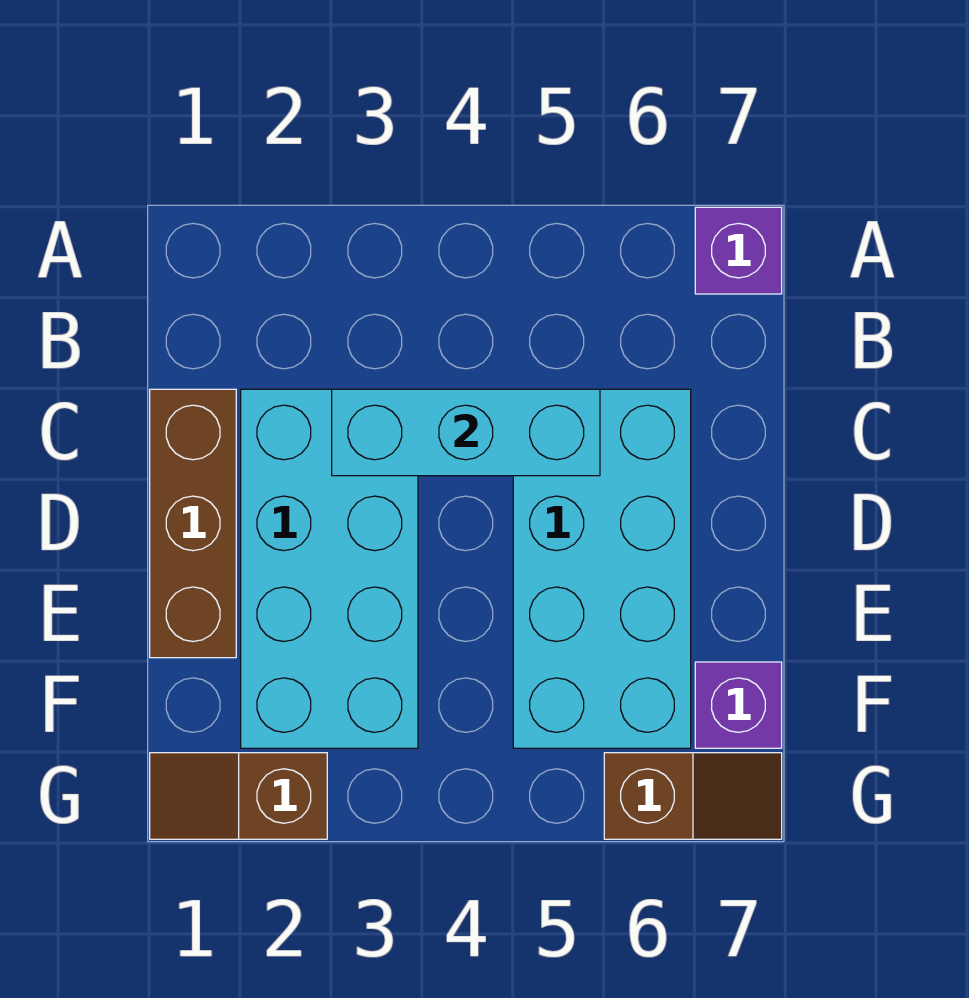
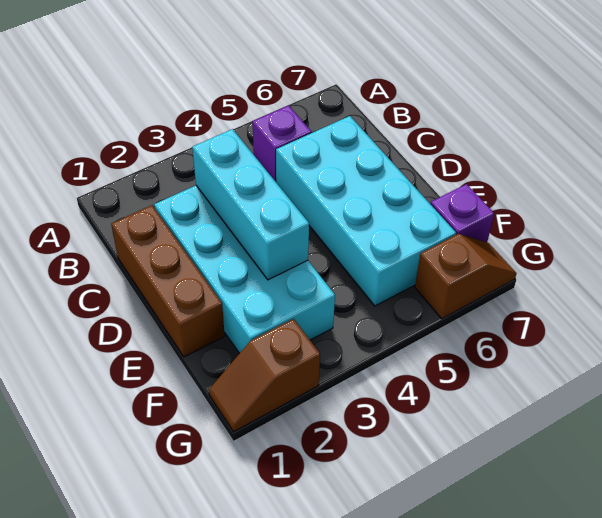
purple 1x1 brick [695,207,782,294] -> purple 1x1 brick moved to [253,105,311,182]
cyan 1x3 brick [332,389,600,476] -> cyan 1x3 brick turned to [192,129,309,280]

